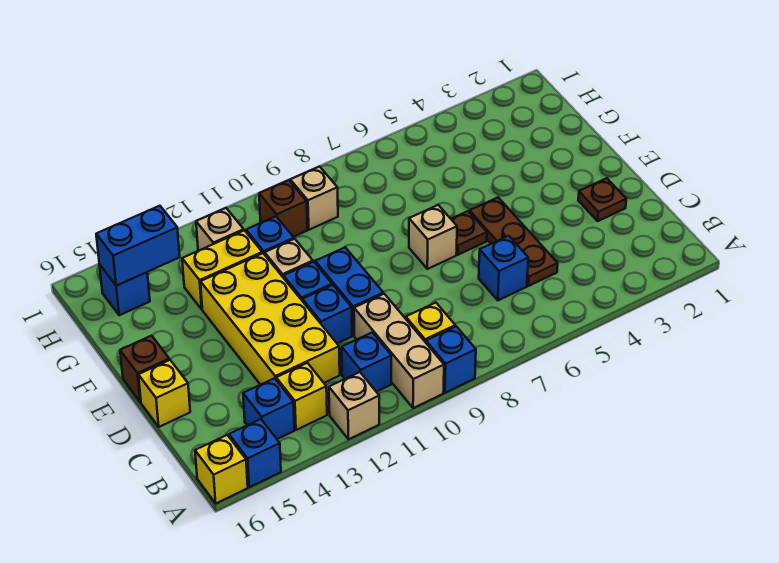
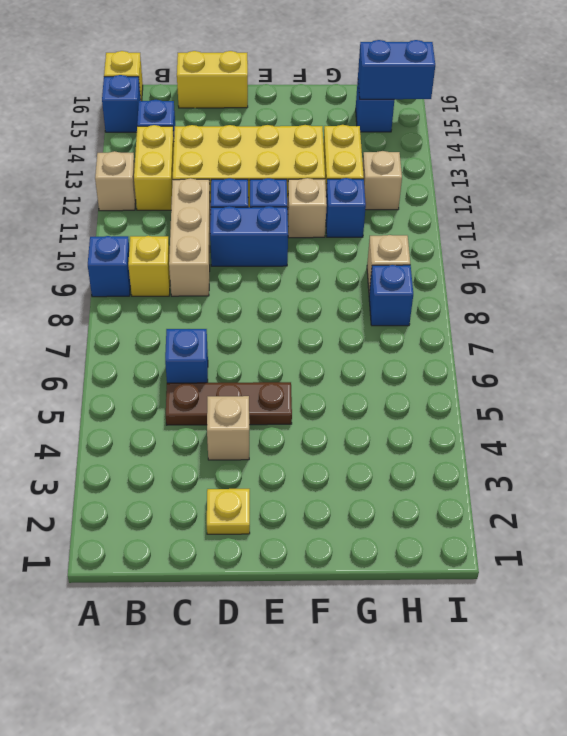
tan 1x3 brick [354,294,444,408] -> tan 1x3 brick turned to [169,178,211,296]
blue 1x1 brick [342,333,391,392] -> blue 1x1 brick moved to [369,265,413,326]
yellow 1x1 brick [276,363,327,430] -> yellow 1x2 brick [134,125,174,210]
brown 1x1 plate [578,178,626,221] -> yellow 1x1 plate [207,489,250,534]
yellow 1x1 brick [138,360,190,427] -> yellow 1x2 brick [177,51,248,108]
brown 1x1 plate [451,211,487,255] -> none
tan 1x1 brick [409,205,457,269] -> tan 1x1 brick moved to [207,396,249,460]
brown 1x1 brick [120,336,169,402] -> none
brown 1x1 brick [259,180,307,237] -> none
blue 1x2 brick [96,206,180,286] -> blue 1x2 brick turned to [358,40,435,99]

